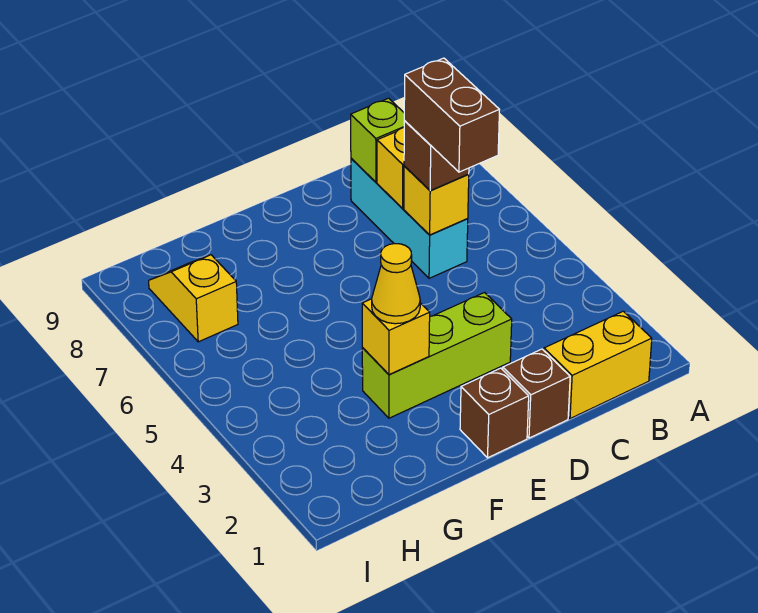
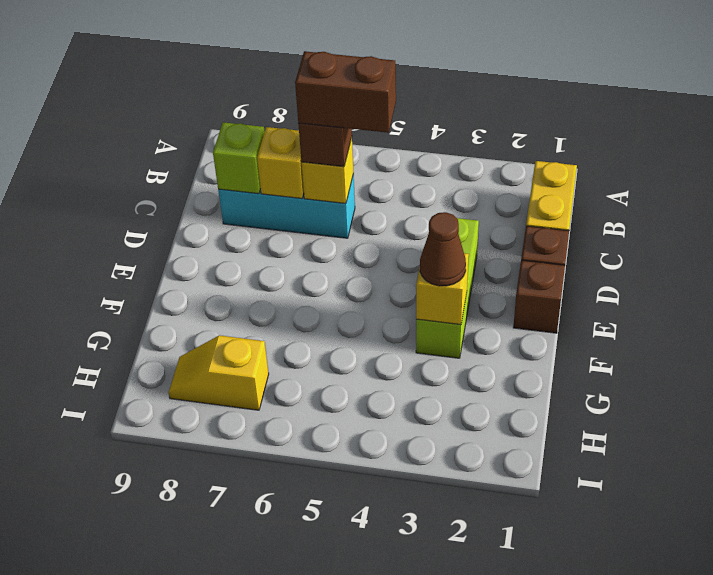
yellow 1x1 cone [372,244,420,324] -> brown 1x1 cone [420,212,466,286]

